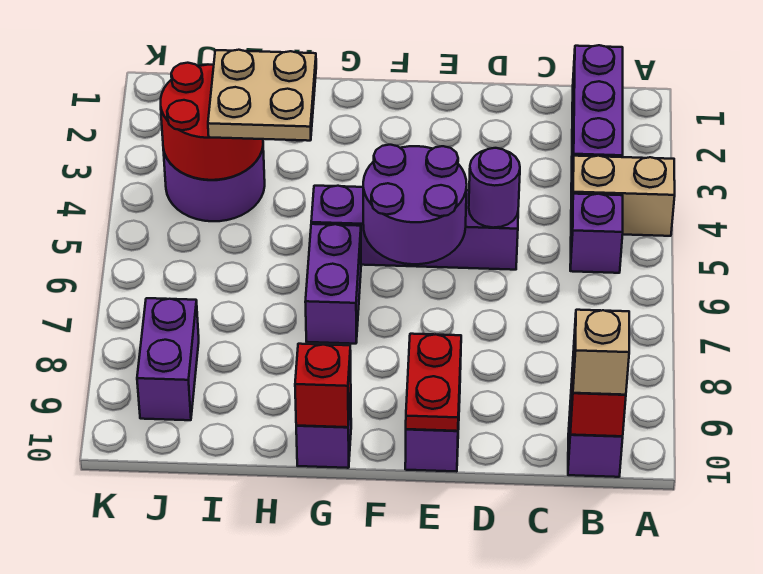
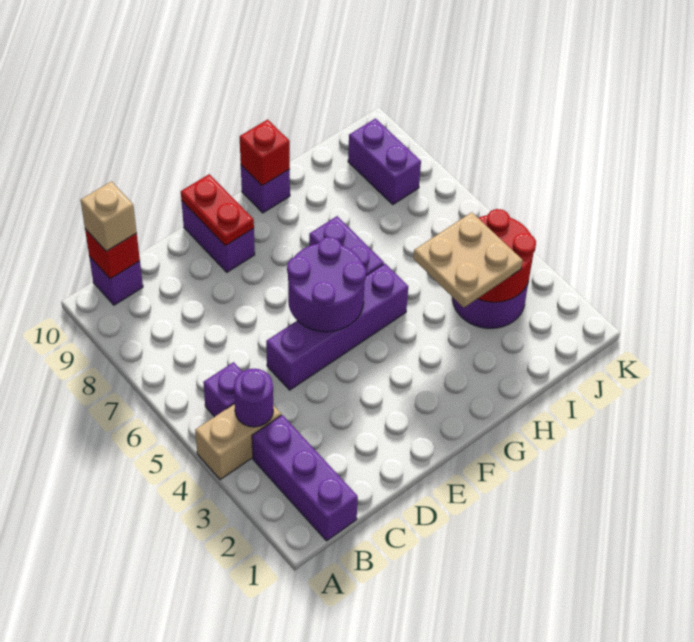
purple 1x1 round brick [469,148,520,228] -> purple 1x1 round brick moved to [234,369,273,427]

